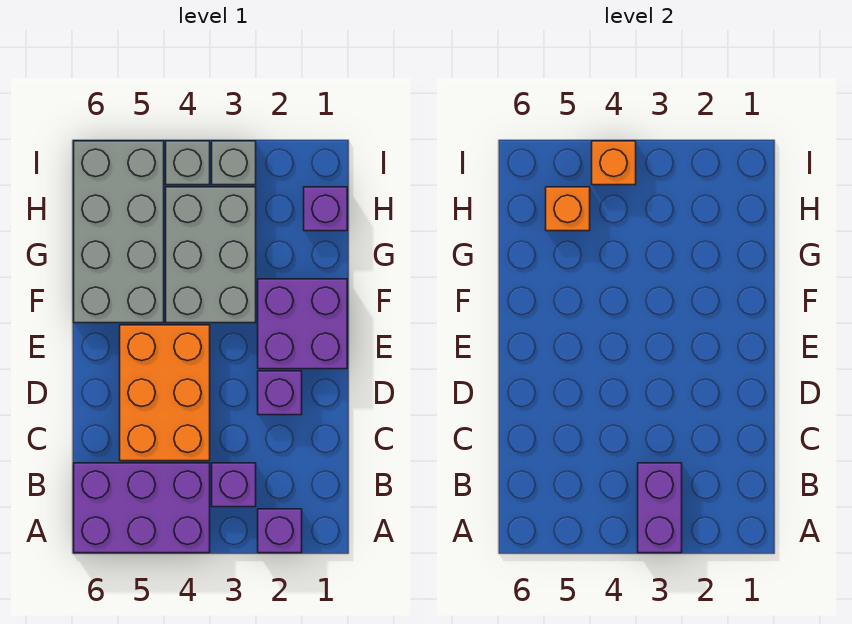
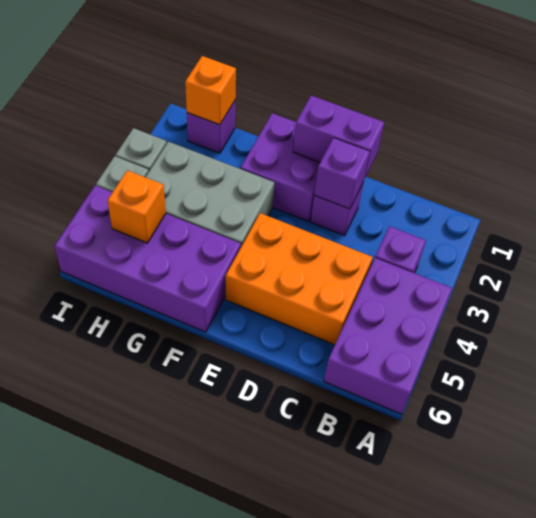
purple 1x1 brick [258,509,302,553] -> purple 1x1 brick moved to [314,138,370,209]
purple 1x2 brick [638,463,682,553] -> purple 1x2 brick moved to [293,96,384,179]
grey 2x4 brick [74,141,164,323] -> purple 2x4 brick [54,186,241,332]
orange 1x1 brick [592,141,636,185] -> orange 1x1 brick moved to [185,56,236,125]

